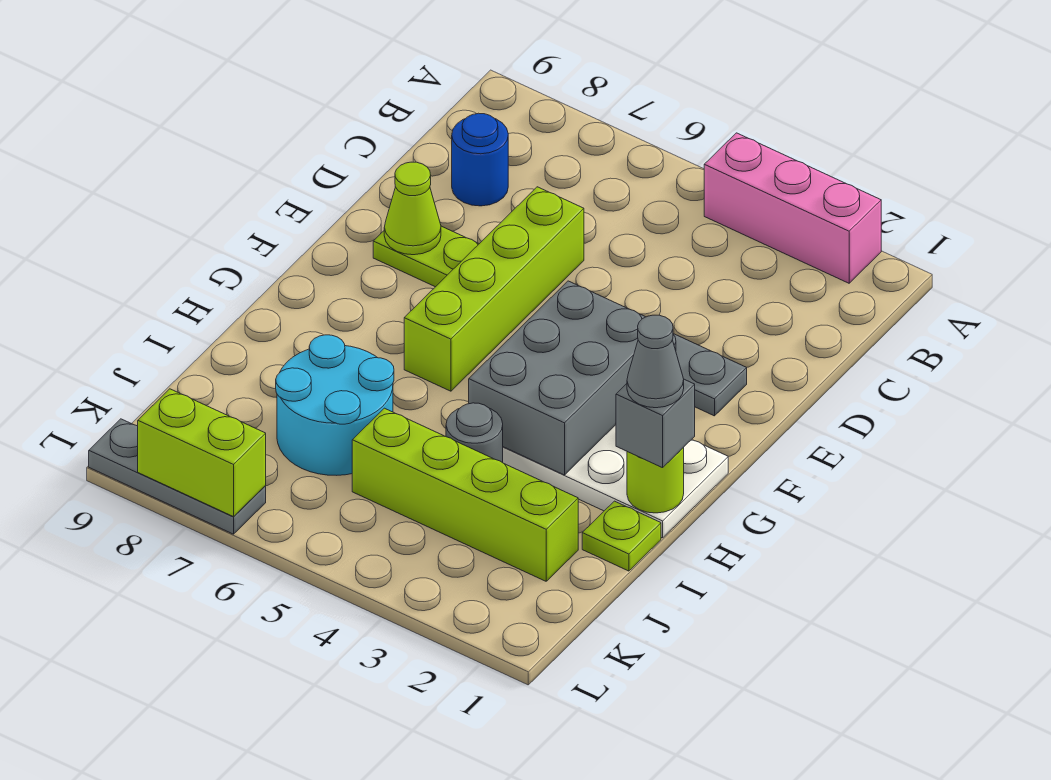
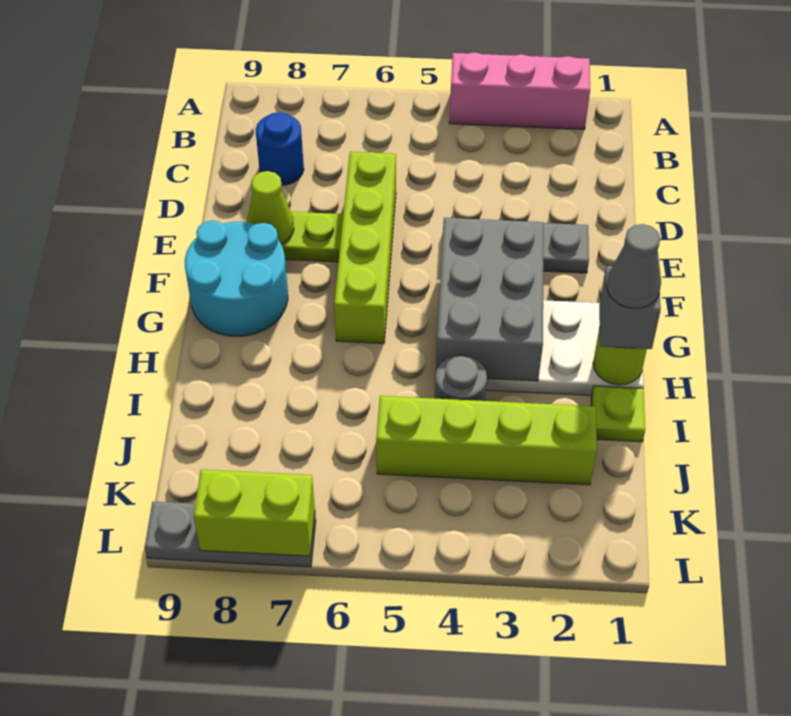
cyan 2x2 round brick [276,335,394,475] -> cyan 2x2 round brick moved to [185,221,288,336]

